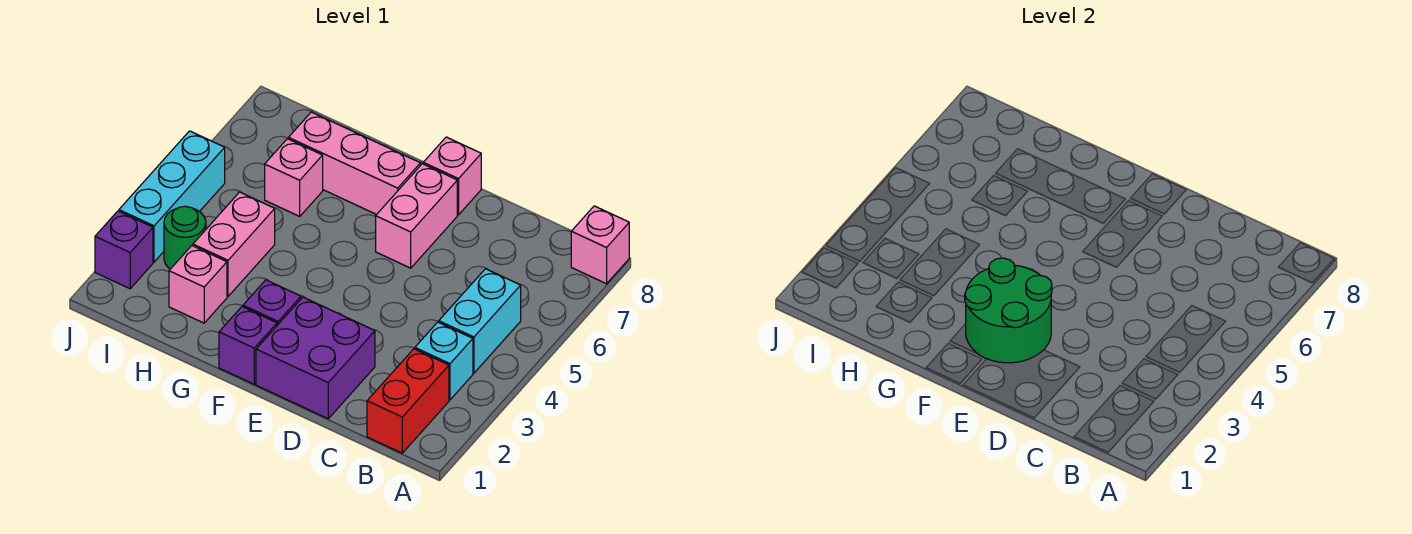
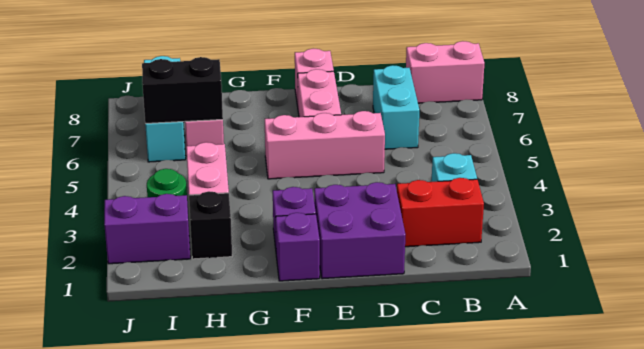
pink 1x1 brick [571,206,629,284] -> pink 1x2 brick [406,41,484,103]
red 1x2 brick [367,349,449,453] -> red 1x2 brick turned to [397,178,484,247]
cyan 1x2 brick [439,269,521,373] -> cyan 1x2 brick moved to [373,65,419,149]
green 2x2 round brick [965,258,1052,363] -> none
pink 1x3 brick [288,112,420,215] -> pink 1x3 brick moved to [265,111,385,179]
pink 1x1 brick [169,246,227,323] -> black 1x1 brick [189,191,232,259]
none -> black 1x2 brick [142,57,223,124]
purple 1x1 brick [95,211,153,289] -> purple 1x2 brick [104,194,190,264]
cyan 1x3 brick [119,131,225,262] -> cyan 1x3 brick moved to [144,56,185,162]

